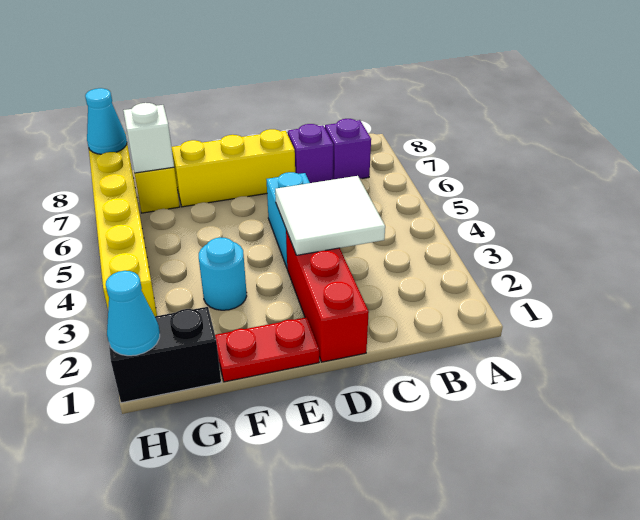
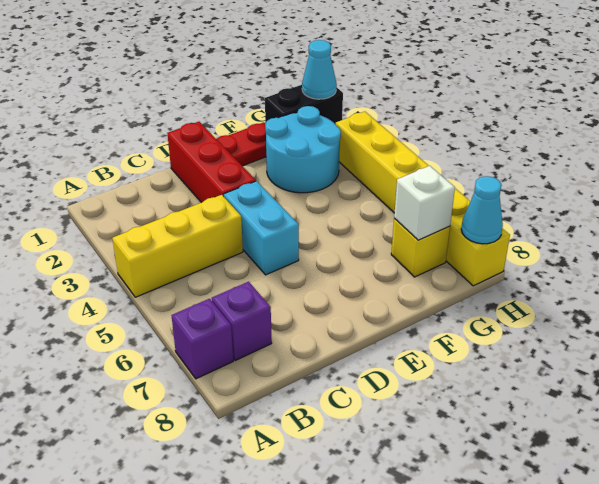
white 2x2 tile [275,176,385,255] -> none
purple 1x1 brick [288,124,333,183] -> purple 1x1 brick moved to [172,299,233,379]
yellow 1x3 brick [172,129,295,207] -> yellow 1x3 brick moved to [112,195,243,297]
cyan 1x1 round brick [199,237,247,310] -> cyan 2x2 round brick [265,106,341,193]

